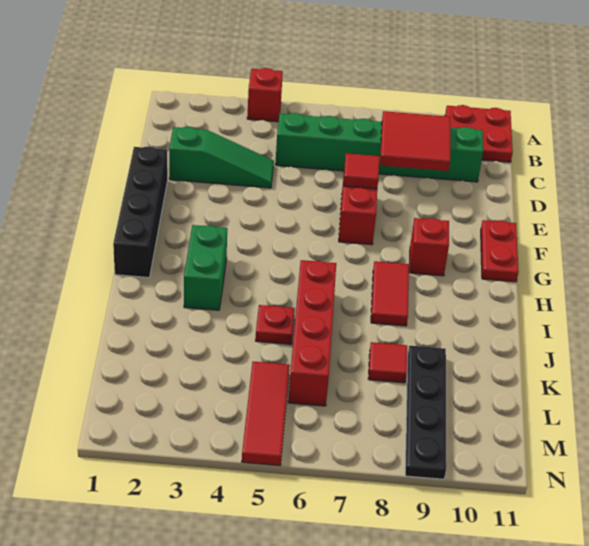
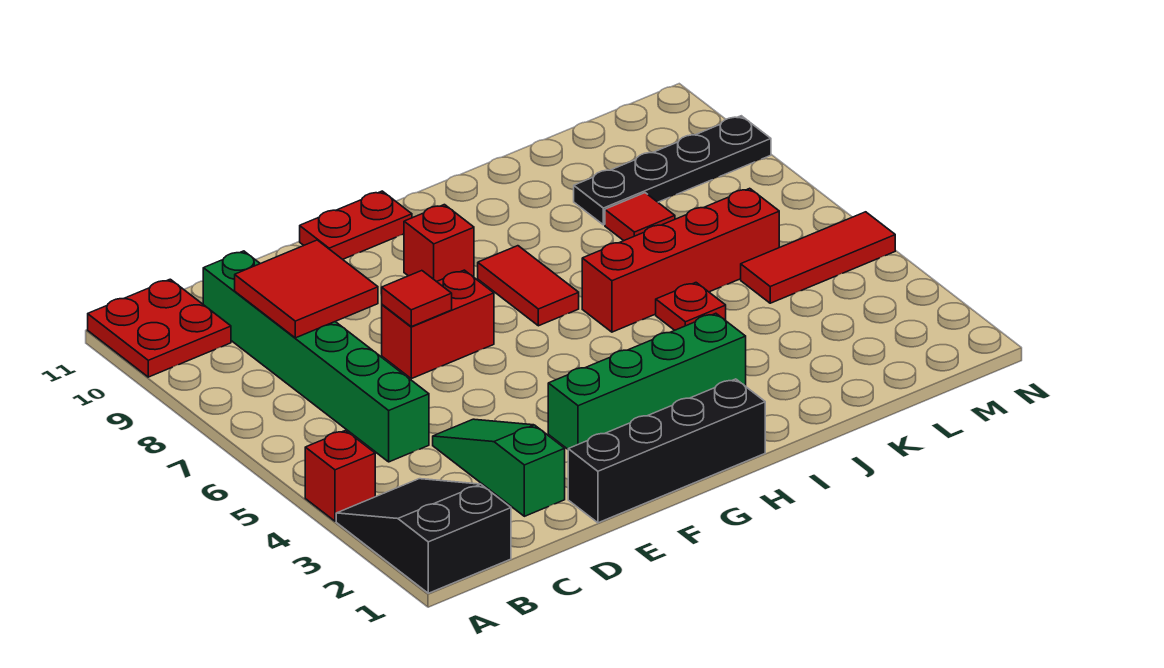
none -> black 2x3 slope [336,479,511,593]
green 1x2 brick [184,225,227,310] -> green 1x4 brick [548,313,746,449]
red 1x2 tile [371,261,409,326] -> red 1x2 tile turned to [478,246,579,326]

